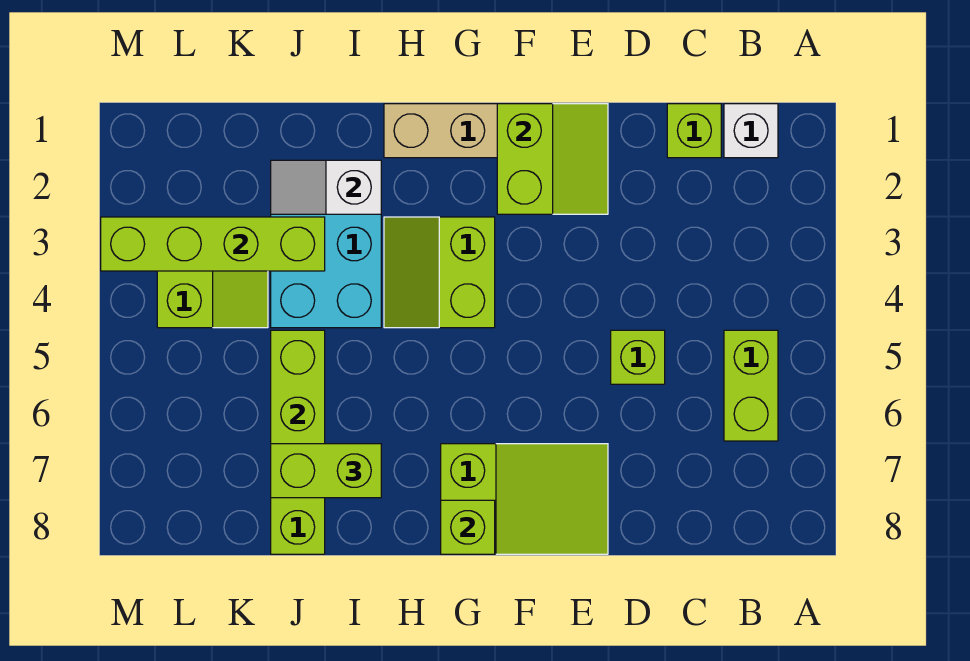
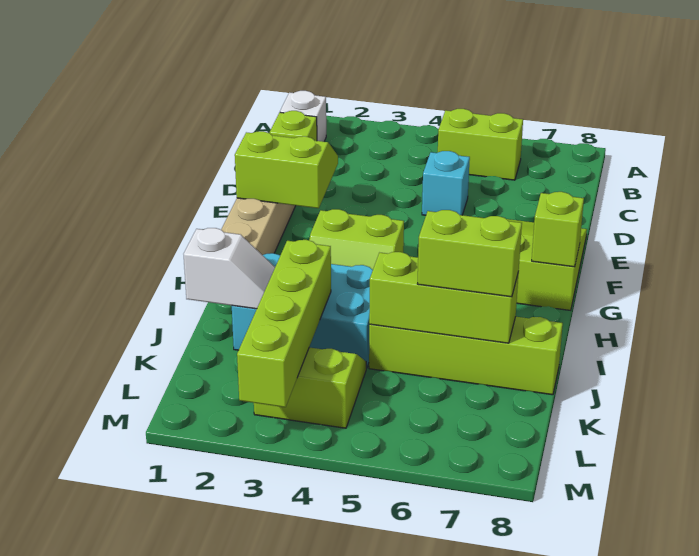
lime 1x1 brick [611,330,665,384] -> cyan 1x1 brick [422,151,470,215]
white 1x2 slope [271,160,381,214] -> white 1x2 slope turned to [184,228,275,309]
lime 1x2 brick [271,444,381,498] -> lime 1x2 brick turned to [418,210,522,297]

